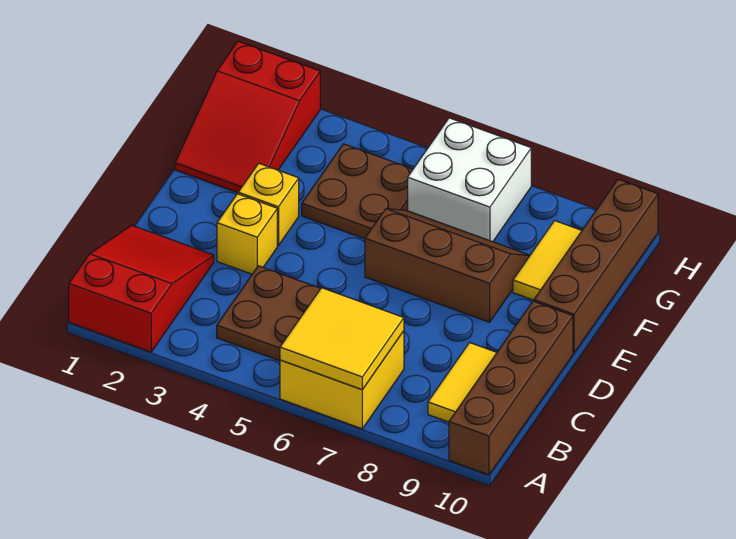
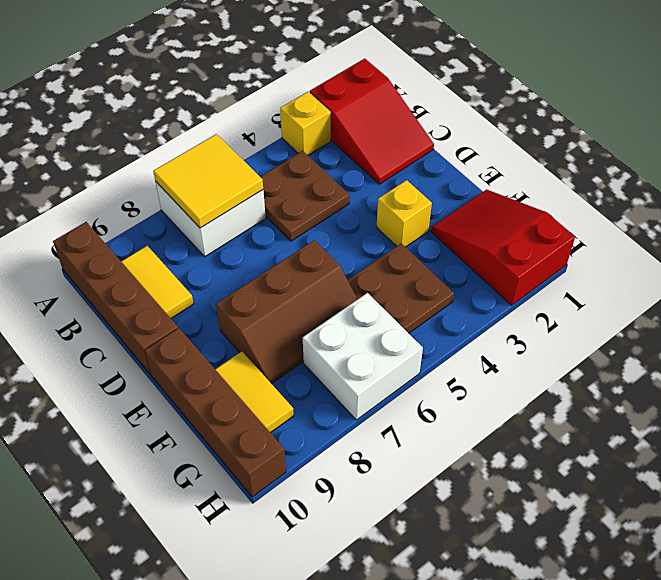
yellow 2x2 brick [280,331,404,429] -> white 2x2 brick [155,181,266,257]
yellow 1x1 brick [217,194,277,274] -> yellow 1x1 brick moved to [280,92,331,155]

